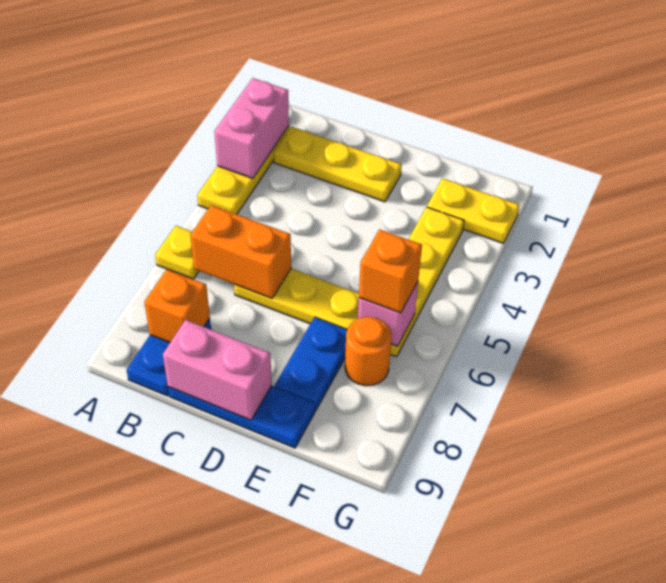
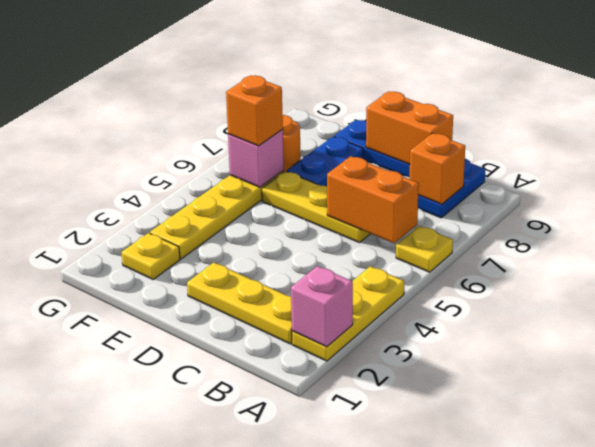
pink 1x2 brick [214,78,289,178] -> pink 1x1 brick [291,266,353,347]
pink 1x2 brick [163,320,272,420] -> orange 1x2 brick [366,91,453,164]
yellow 1x2 plate [427,178,520,243] -> yellow 1x1 plate [121,233,180,279]

